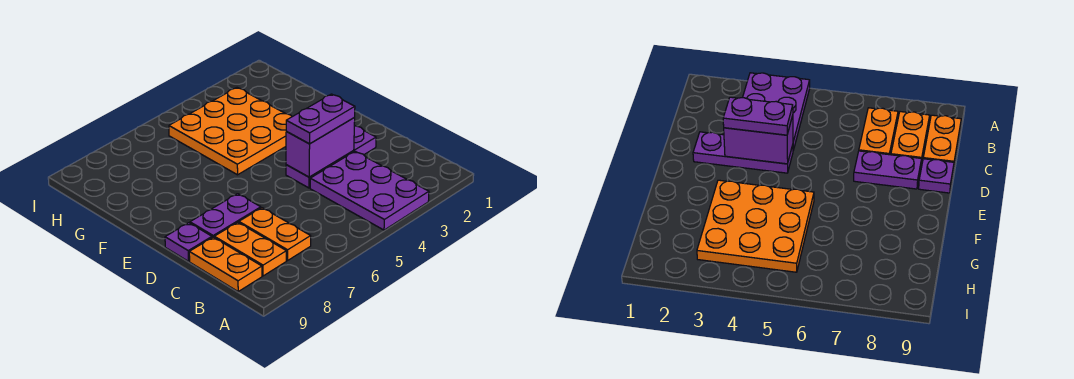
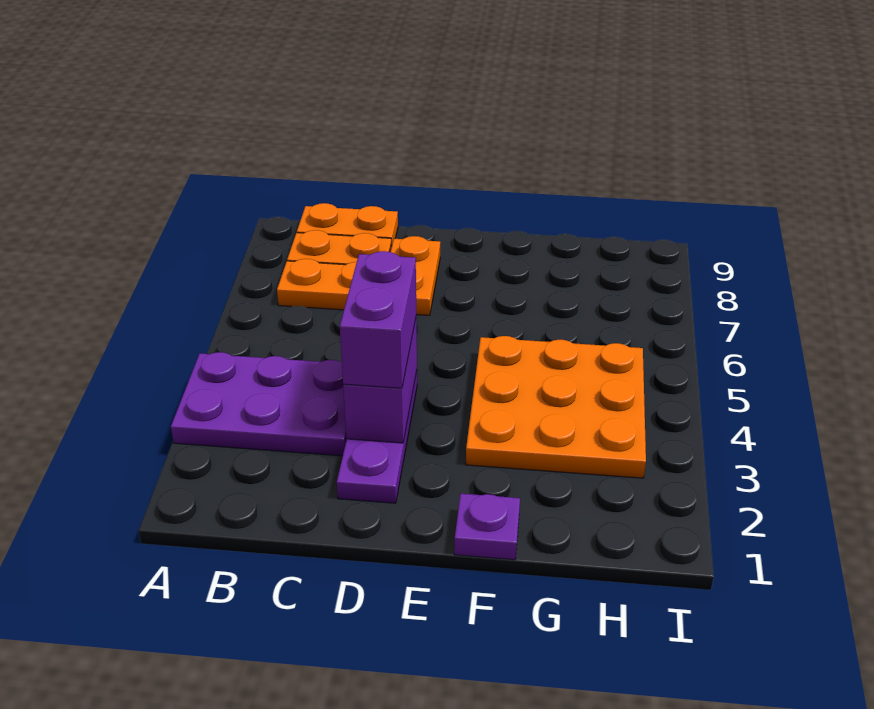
purple 1x2 plate [286,94,355,144] -> purple 1x2 brick [340,251,416,388]
purple 1x2 plate [190,194,261,237] -> orange 1x2 plate [391,236,440,315]
purple 1x1 plate [165,223,212,261] -> purple 1x1 plate moved to [454,494,520,560]

